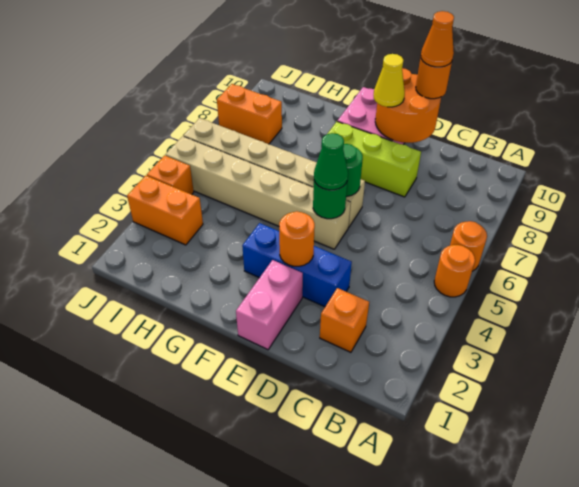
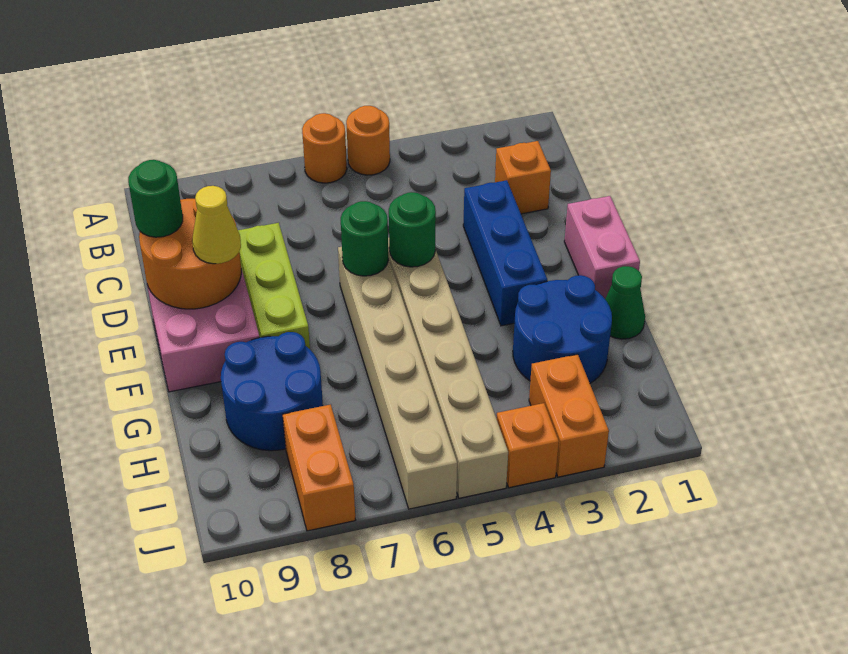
orange 1x1 round brick [416,57,452,99] -> green 1x1 round brick [128,160,183,237]
orange 1x1 cone [421,11,454,67] -> none
pink 1x2 brick [236,260,303,350] -> pink 1x2 brick turned to [564,196,640,299]
orange 1x1 round brick [279,211,315,266] -> none
green 1x1 cone [314,133,348,190] -> green 1x1 cone moved to [605,266,645,339]
none -> blue 2x2 round brick [513,275,612,383]
none -> blue 2x2 round brick [221,332,323,451]

